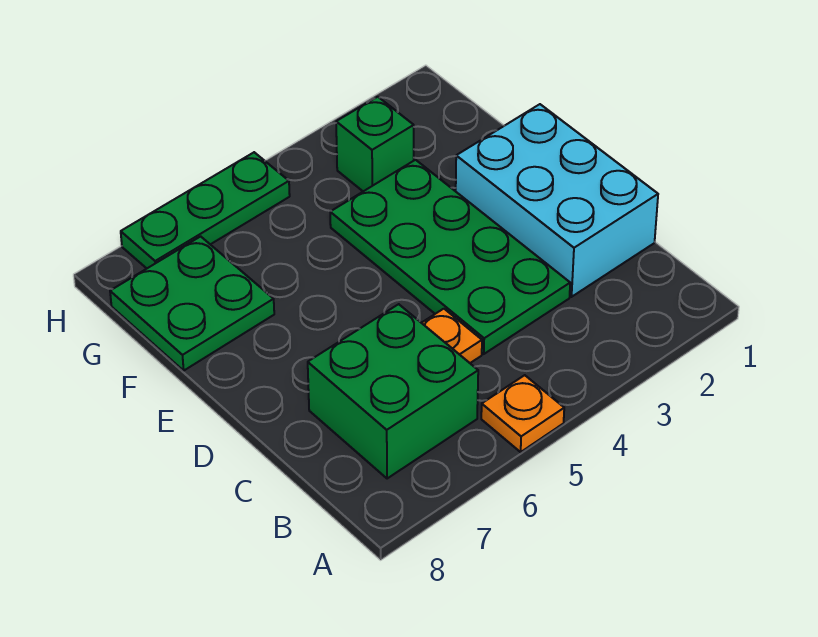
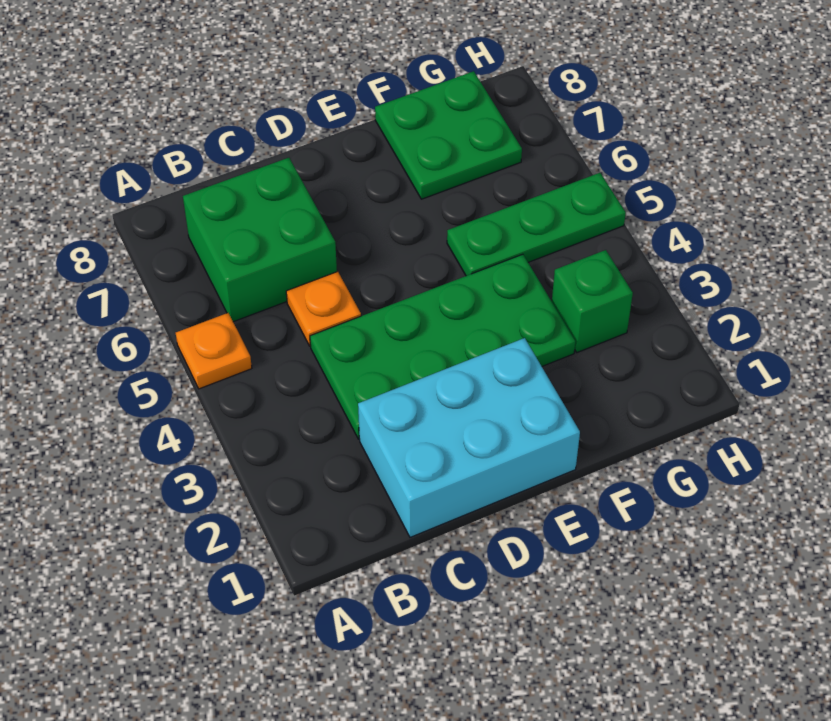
green 1x3 plate [121,152,290,268] -> green 1x3 plate turned to [447,173,626,276]

